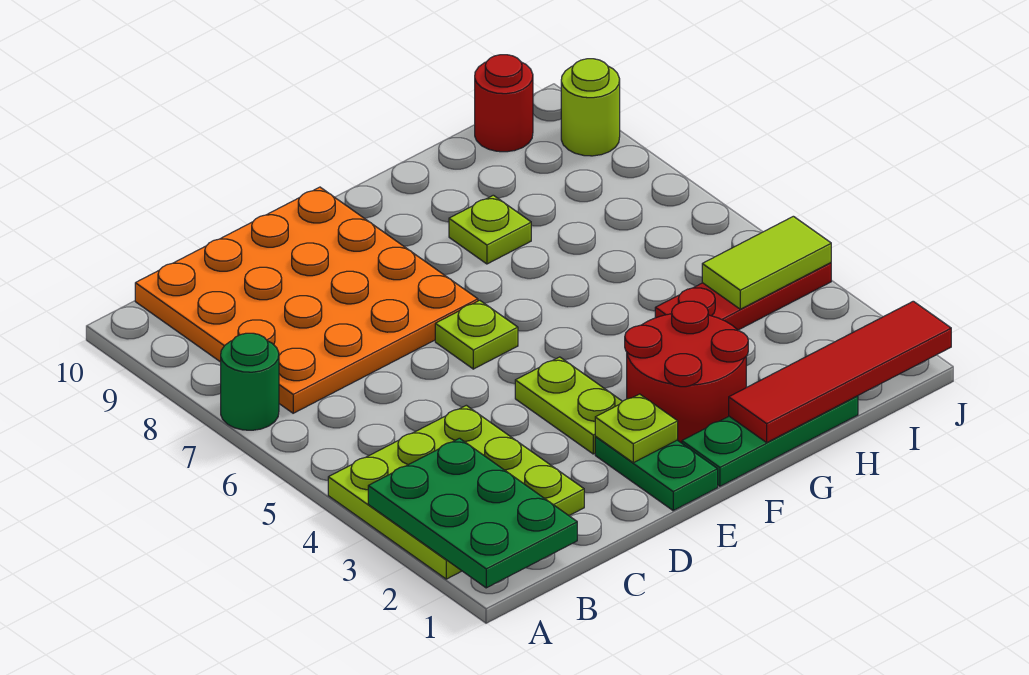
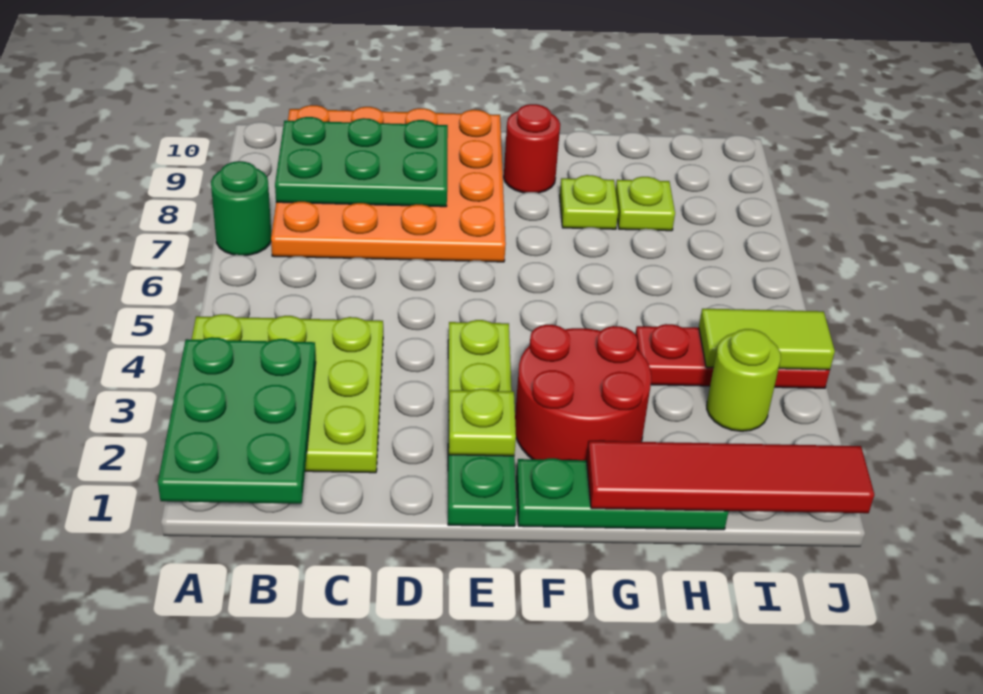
none -> green 2x3 plate [275,117,448,207]
lime 1x1 plate [435,300,518,369] -> lime 1x1 plate moved to [616,177,675,231]
red 1x1 round brick [475,55,533,152] -> red 1x1 round brick moved to [504,104,560,193]
lime 1x1 round brick [561,59,620,156] -> lime 1x1 round brick moved to [707,329,781,431]

